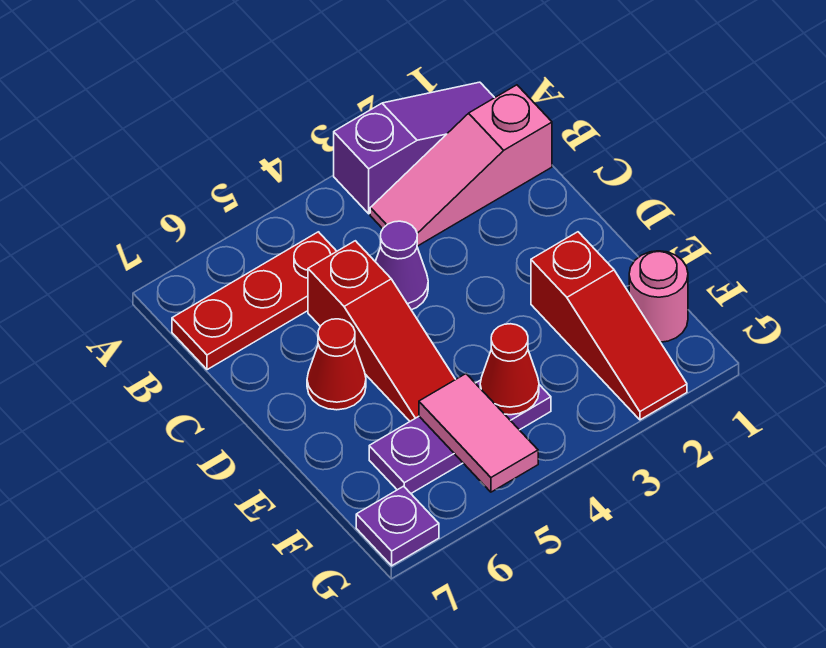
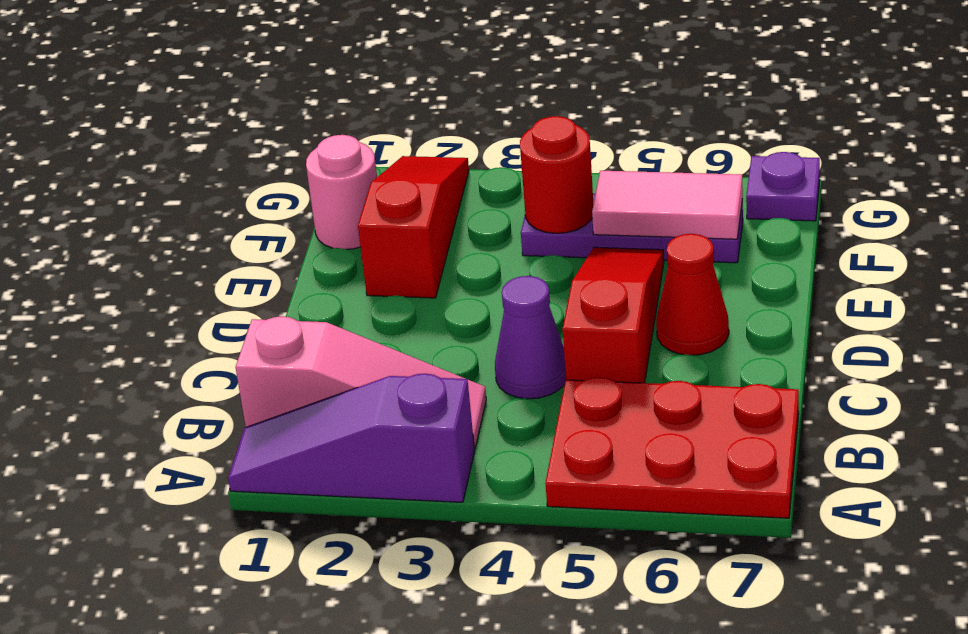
red 1x3 plate [172,232,337,370] -> red 2x3 plate [545,378,799,518]
red 1x1 cone [480,324,539,415] -> red 1x1 round brick [520,116,594,233]
pink 1x2 tile [419,374,538,492] -> pink 1x2 tile turned to [592,171,743,239]

